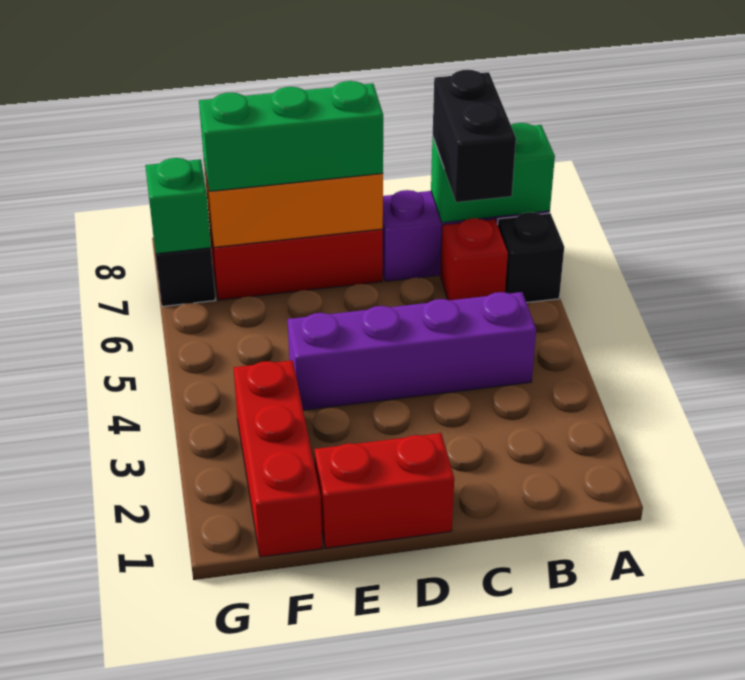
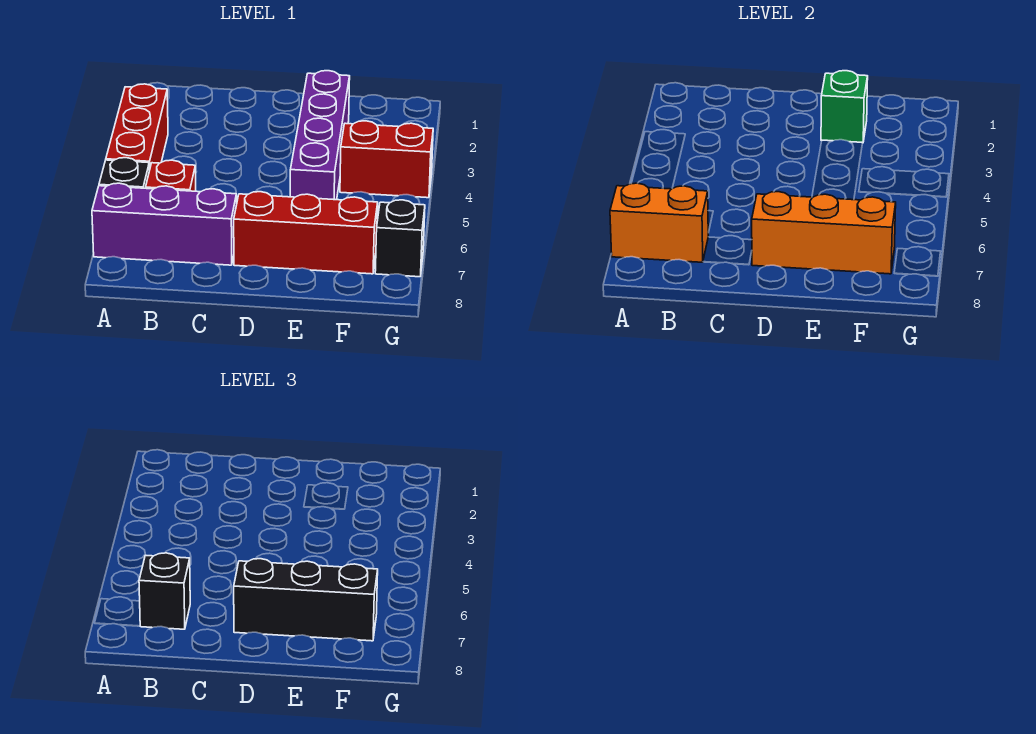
green 1x2 brick [431,123,555,223] -> orange 1x2 brick [610,183,708,262]
purple 1x4 brick [288,292,536,410] -> purple 1x4 brick turned to [290,71,350,200]
black 1x2 brick [433,70,516,202] -> black 1x1 brick [139,553,190,629]
red 1x2 brick [314,433,454,548] -> red 1x2 brick moved to [340,121,433,198]
green 1x3 brick [199,81,383,191] -> black 1x3 brick [234,559,378,641]
red 1x3 brick [234,360,322,557] -> red 1x3 brick moved to [106,84,168,171]
green 1x1 brick [145,158,211,254] -> green 1x1 brick moved to [821,71,868,143]

